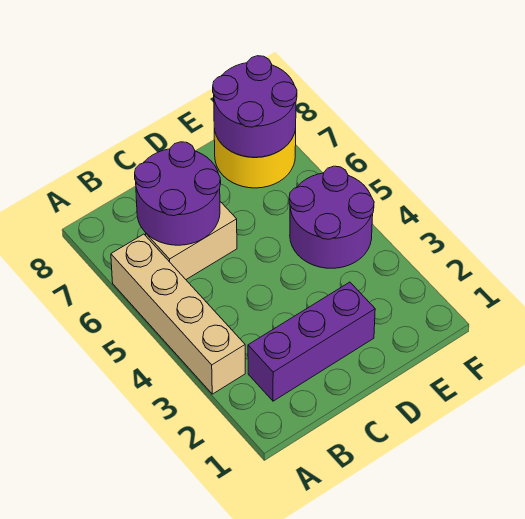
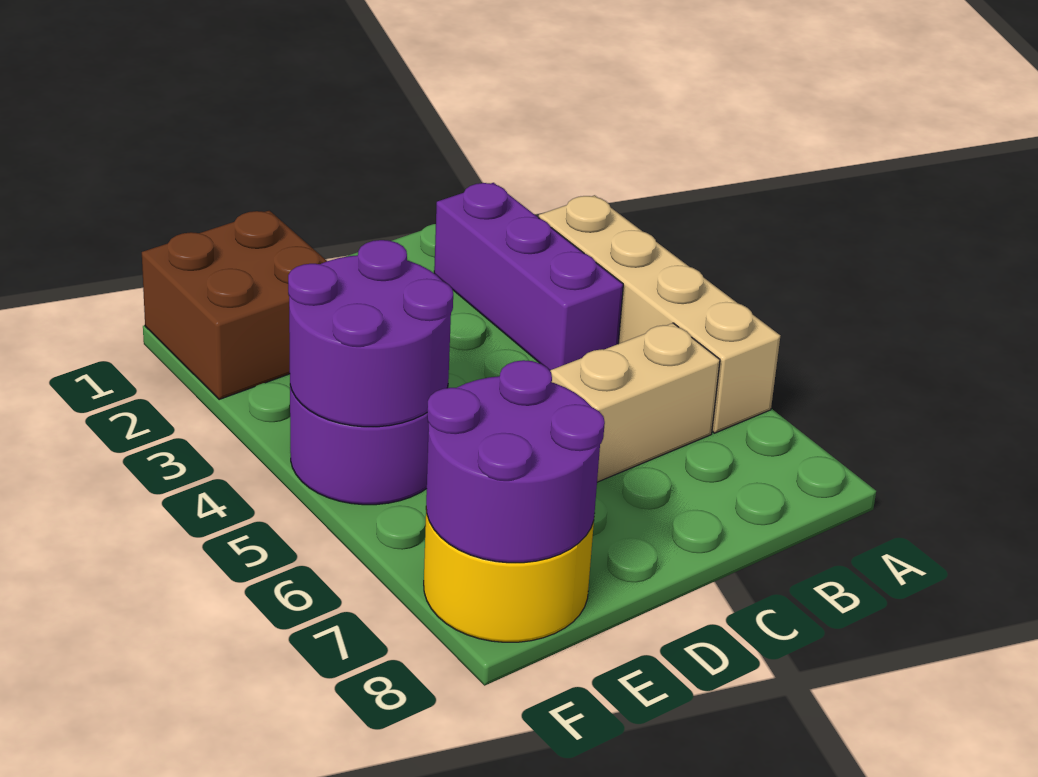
purple 1x3 brick [248,282,375,401] -> purple 1x3 brick turned to [434,183,623,371]
purple 2x2 round brick [135,142,221,245] -> purple 2x2 round brick moved to [288,240,453,427]
none -> brown 2x2 brick [142,210,327,400]

